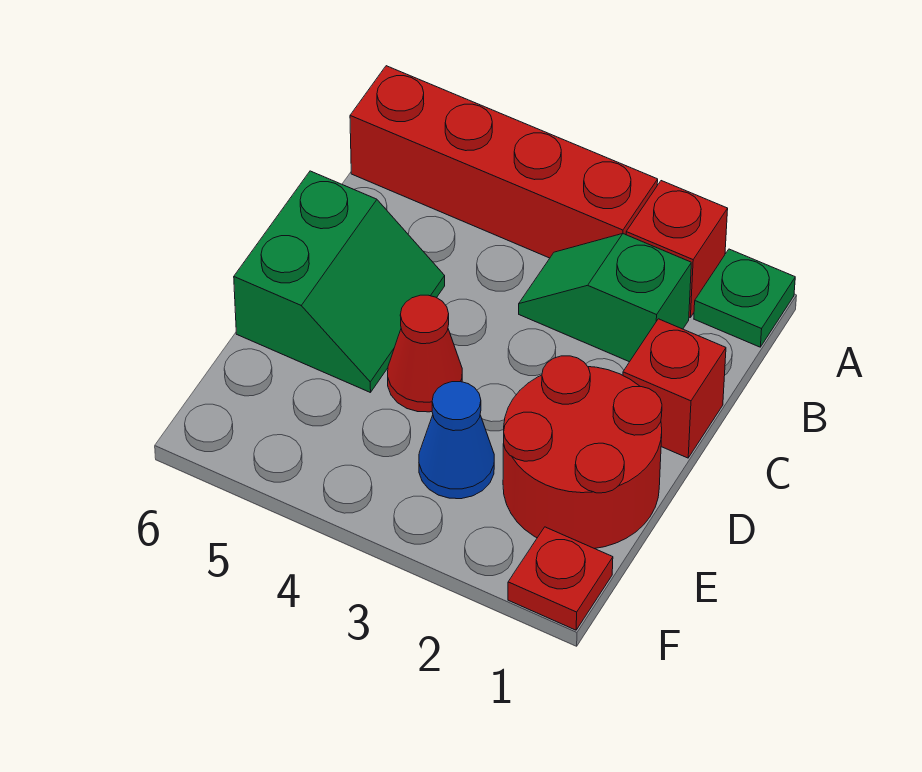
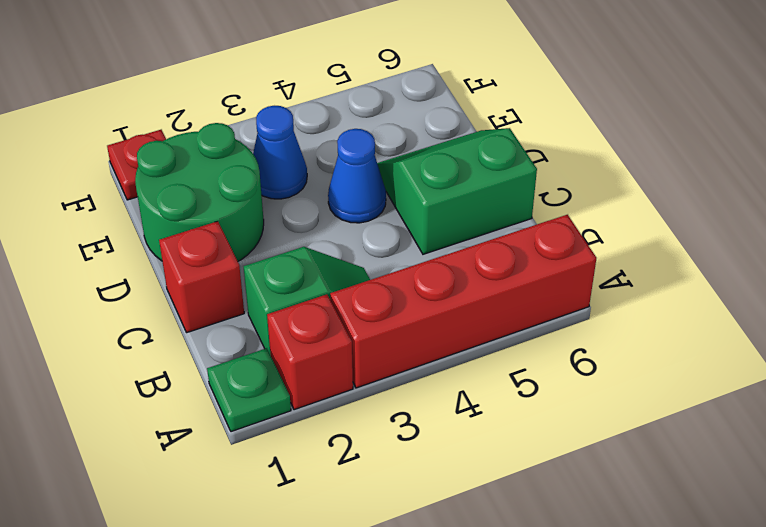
green 2x2 slope [234,171,445,393] -> green 2x2 slope turned to [377,128,537,254]
red 2x2 round brick [503,356,662,549] -> green 2x2 round brick [135,123,264,261]
red 1x1 cone [388,295,462,412] -> blue 1x1 cone [328,129,386,223]

